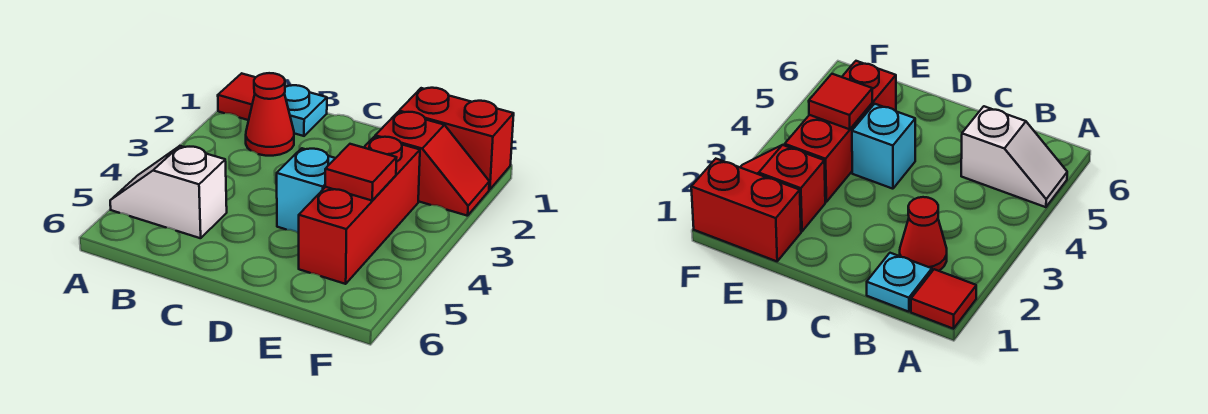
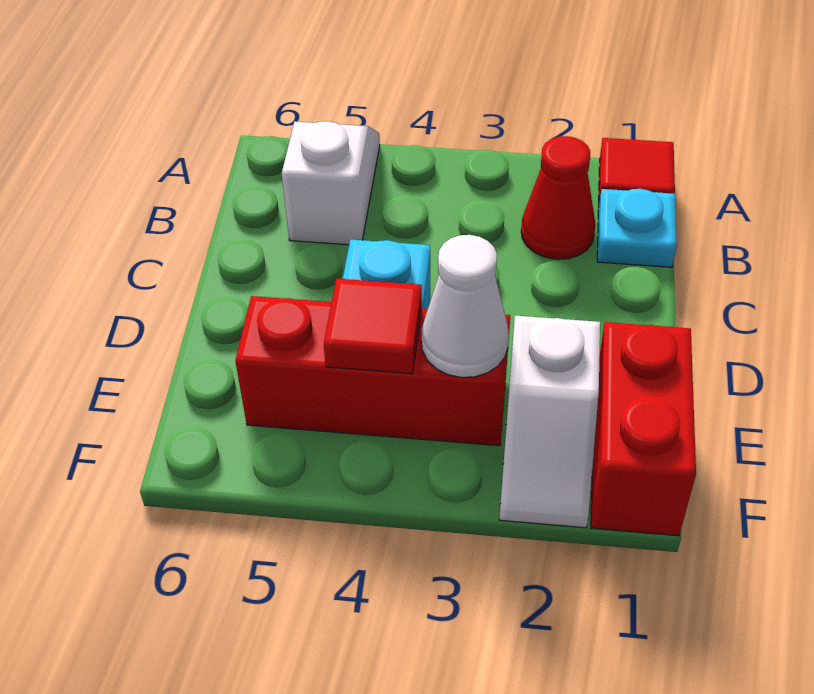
red 1x2 slope [375,112,489,216] -> white 1x2 slope [499,316,600,528]
none -> white 1x1 cone [422,235,509,377]

